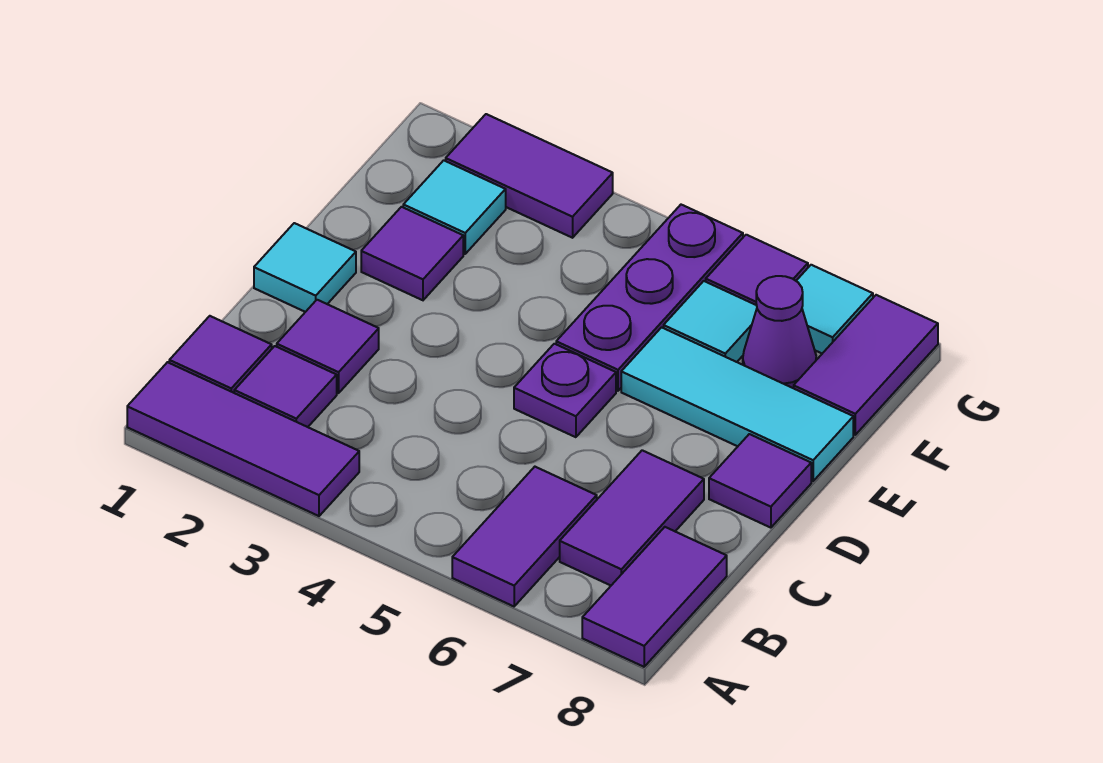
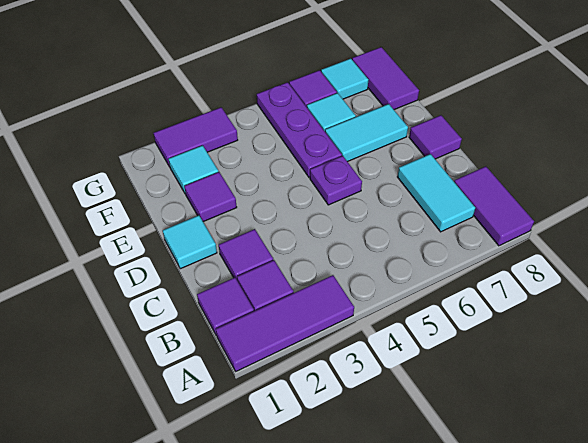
purple 1x2 tile [452,467,597,606] -> none
purple 1x2 tile [560,450,704,585] -> cyan 1x2 tile [397,154,475,232]
cyan 1x3 tile [621,327,853,481] -> cyan 1x2 tile [325,104,408,162]
purple 1x1 cone [743,276,816,388] -> none

